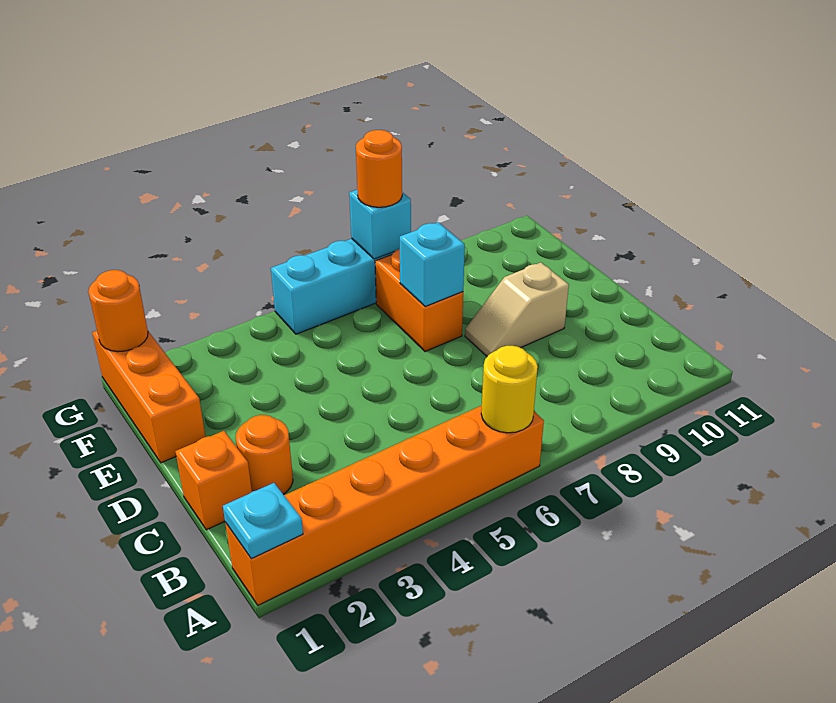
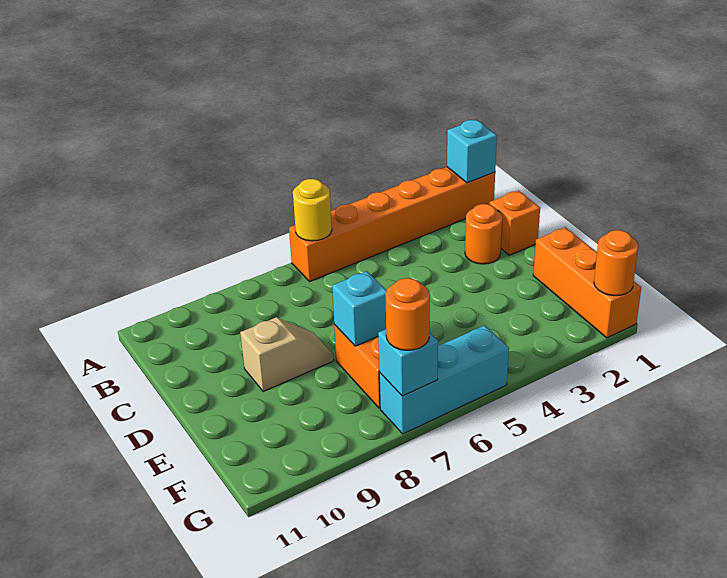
cyan 1x1 plate [223,483,303,559] -> cyan 1x1 brick [447,120,497,183]

